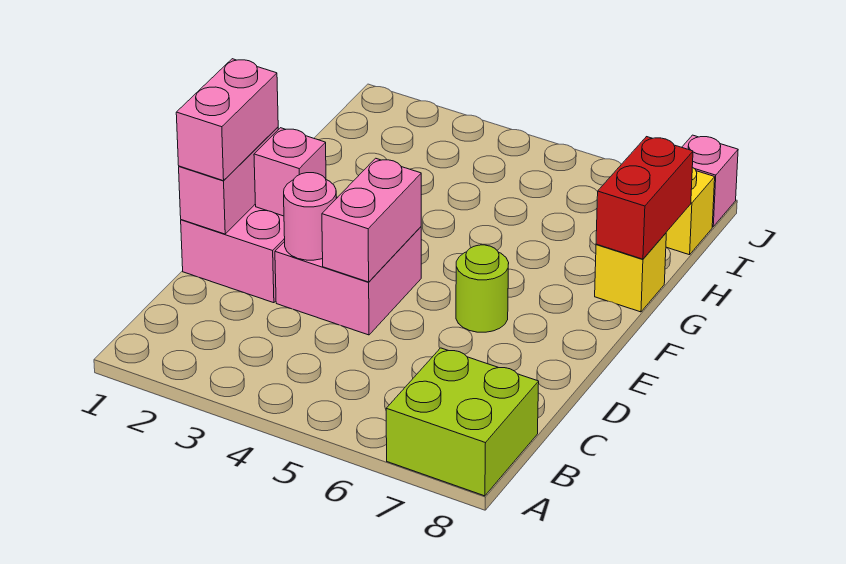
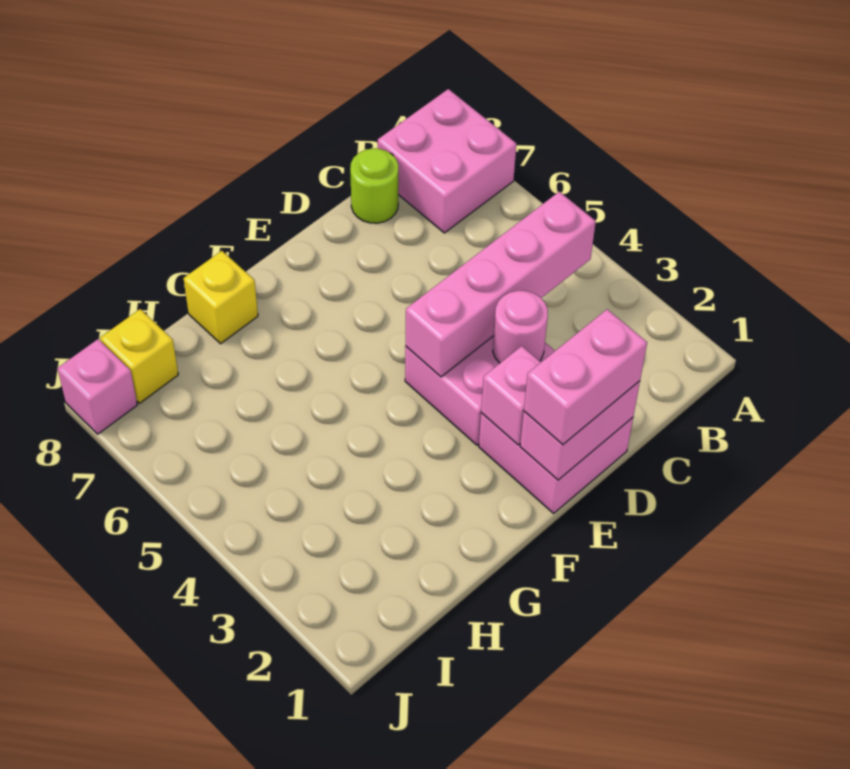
lime 2x2 brick [386,348,539,496] -> pink 2x2 brick [378,89,516,233]
pink 1x2 brick [322,158,421,282] -> pink 1x4 brick [406,192,596,377]
lime 1x1 round brick [456,245,509,332] -> lime 1x1 round brick moved to [350,148,398,223]
red 1x2 brick [596,137,693,259] -> none

